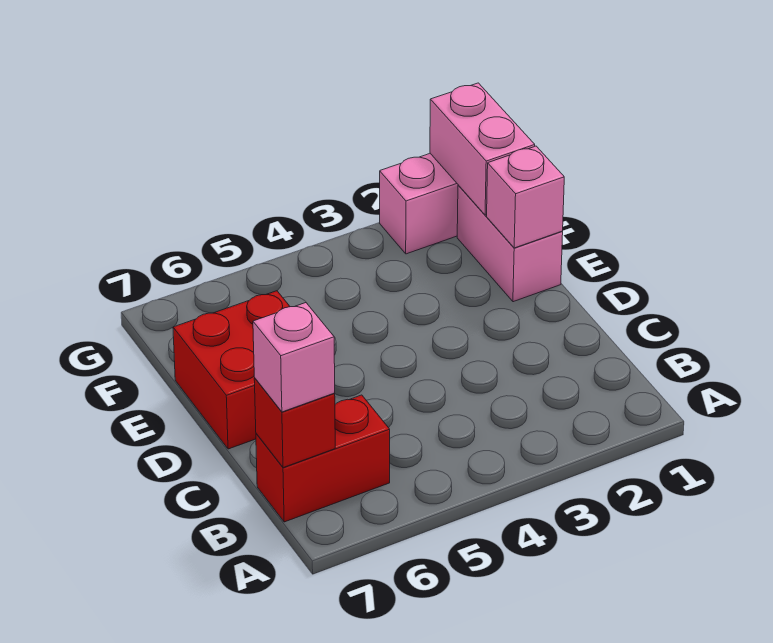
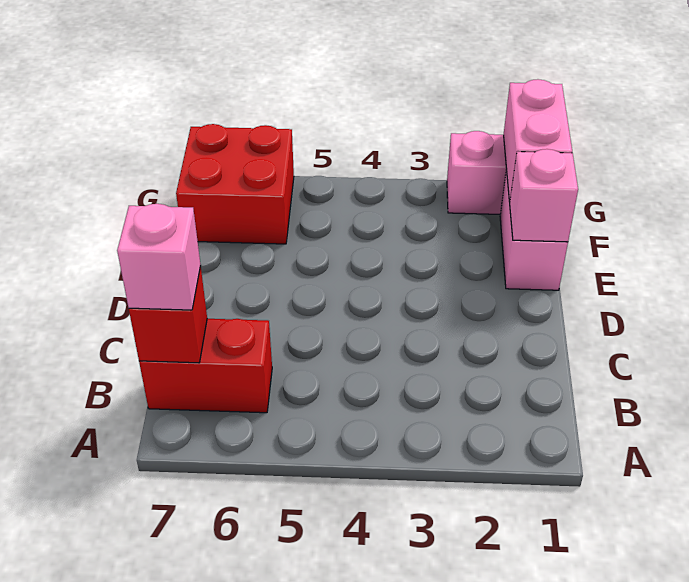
red 2x2 brick [173,291,290,449] -> red 2x2 brick moved to [176,124,294,244]

